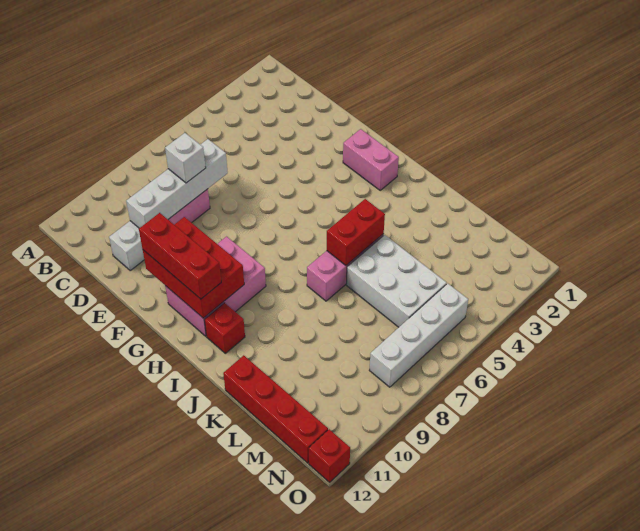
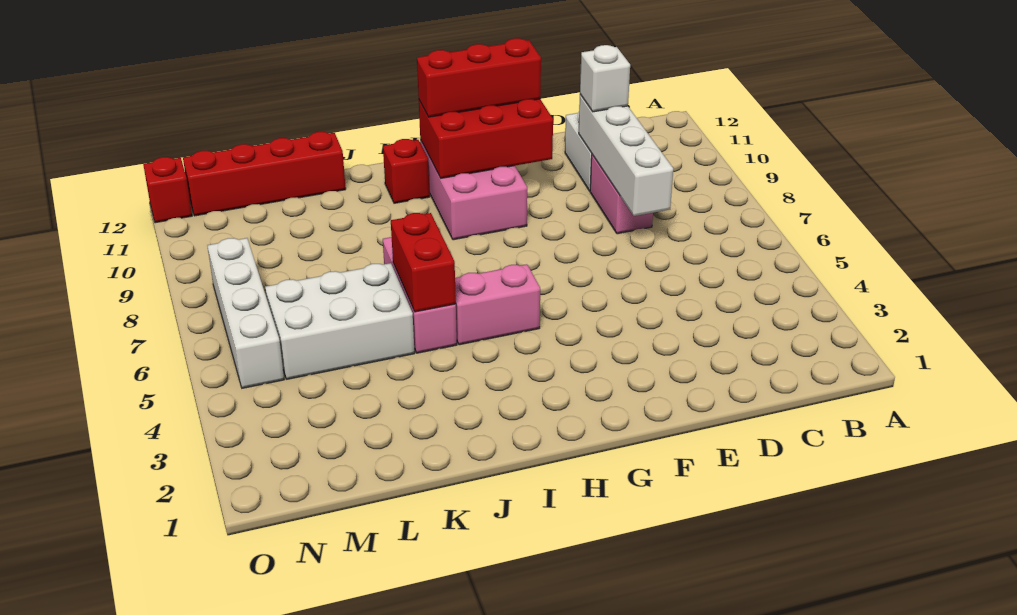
white 1x1 brick [165,133,206,183] -> white 1x1 brick moved to [580,45,630,112]
pink 1x2 brick [343,129,399,190] -> pink 1x2 brick moved to [455,264,540,345]

